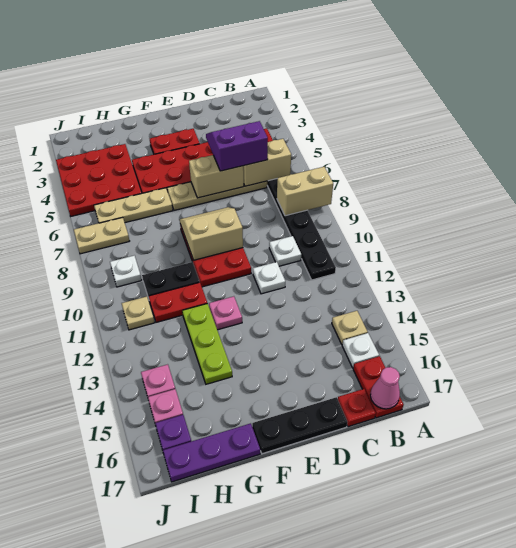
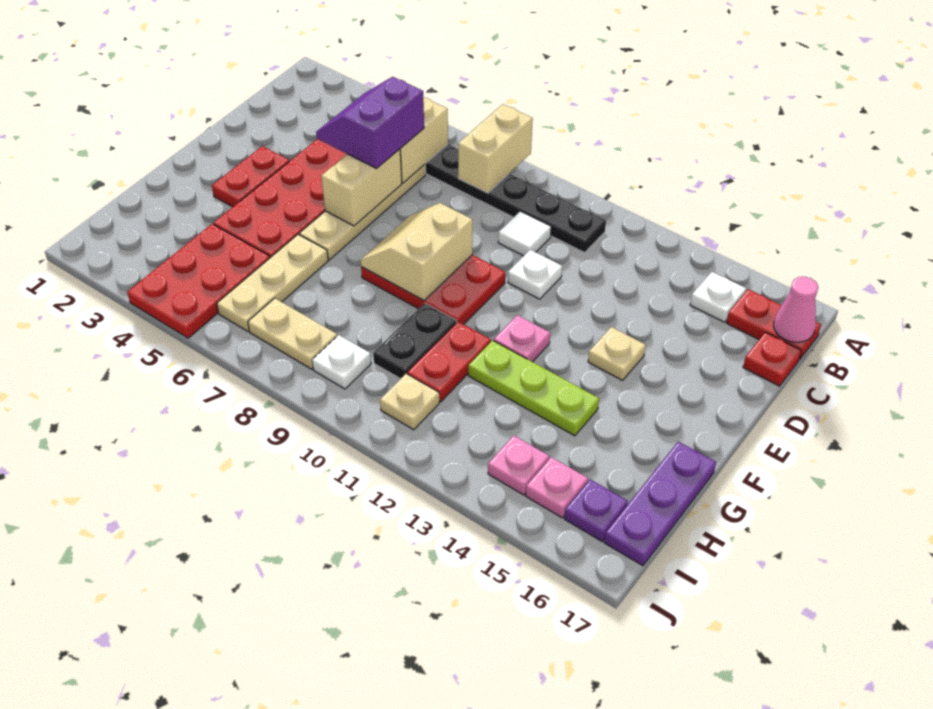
tan 1x1 plate [332,311,368,344] -> tan 1x1 plate moved to [588,327,646,380]
white 1x1 plate [269,236,301,266] -> white 1x1 tile [498,211,551,256]
black 1x3 plate [252,397,348,454] -> none
red 3x3 plate [56,144,142,216] -> red 2x3 plate [127,224,270,338]
tan 1x2 plate [74,217,129,254] -> tan 1x2 plate turned to [248,298,337,369]

